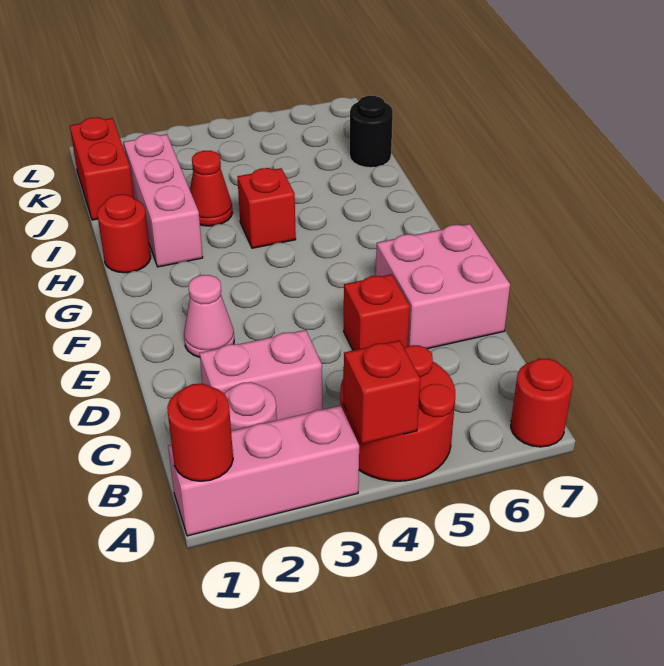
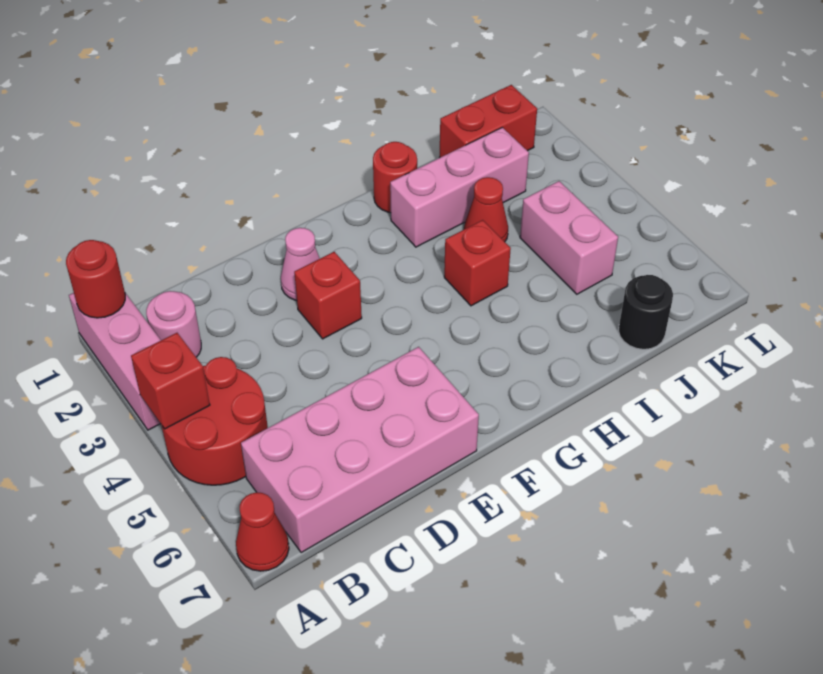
red 1x1 round brick [511,358,573,447] -> red 1x1 cone [236,492,289,571]
pink 1x2 brick [200,330,322,420] -> pink 1x2 brick moved to [520,181,618,294]
red 1x1 brick [343,274,410,350] -> red 1x1 brick moved to [294,252,362,339]
pink 2x2 brick [376,224,510,349] -> pink 2x4 brick [241,347,479,553]

